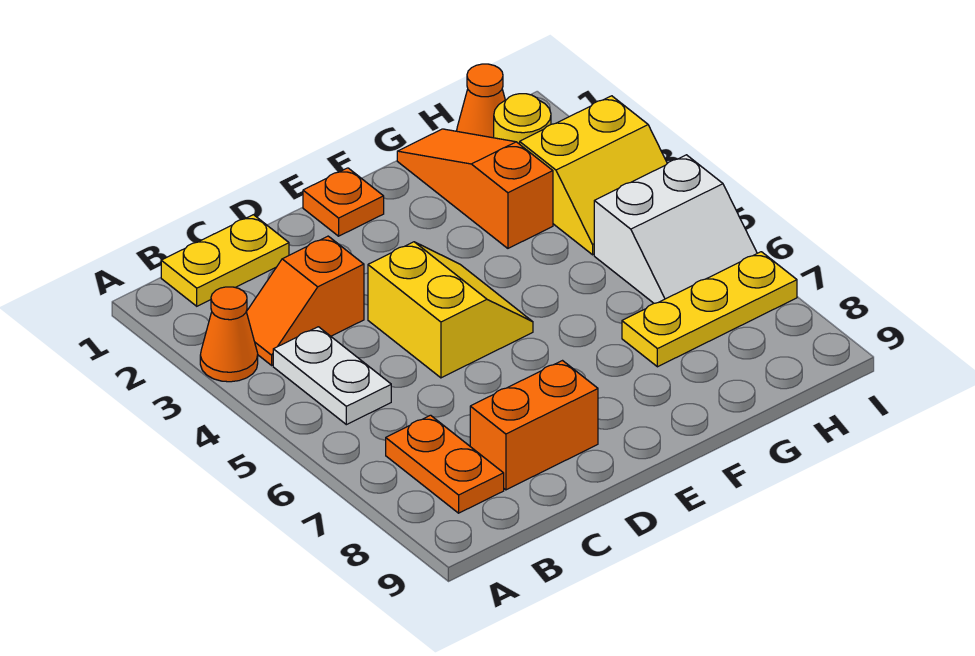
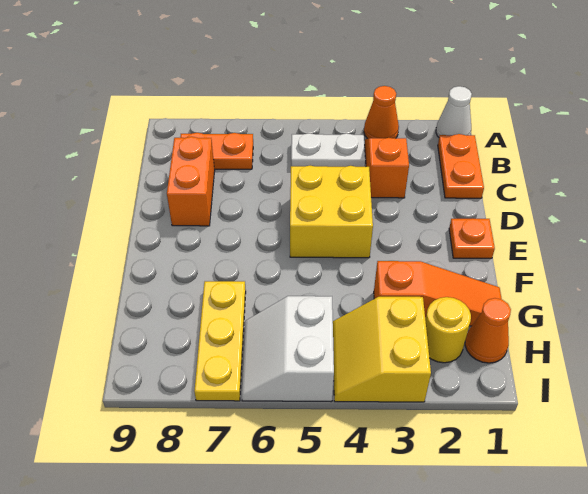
none -> white 1x1 cone [436,86,472,137]
yellow 1x2 plate [161,215,289,306] -> orange 1x2 plate [438,134,484,198]
yellow 2x2 slope [368,242,533,378] -> yellow 2x2 brick [290,166,373,258]

